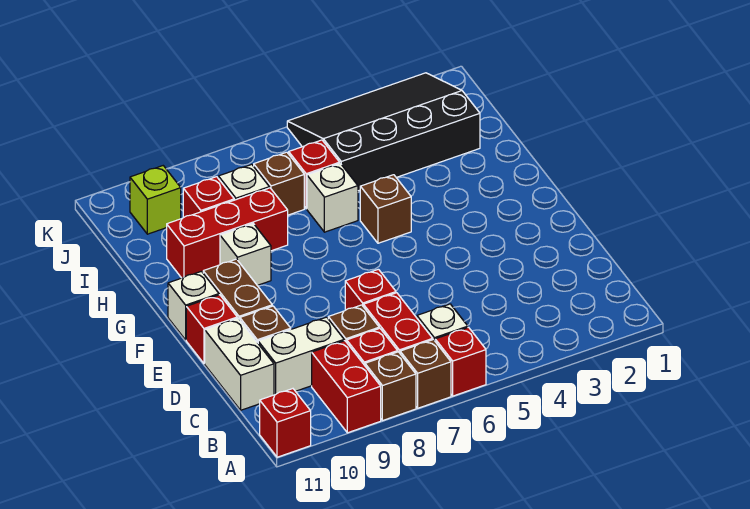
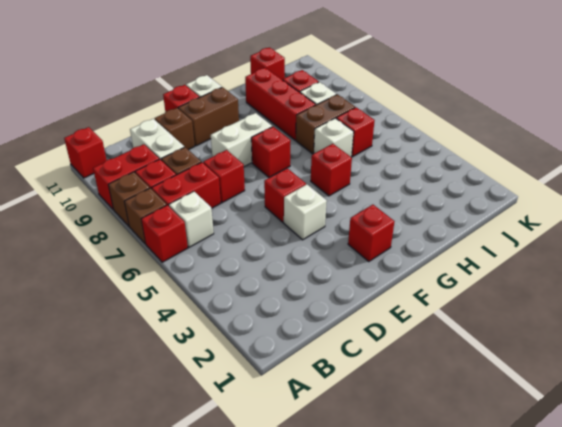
white 1x2 brick [205,318,274,410] -> white 1x2 brick moved to [211,113,272,167]
none -> red 1x1 brick [264,168,306,222]
none -> red 1x1 brick [348,204,395,262]
none -> red 1x1 brick [251,127,291,177]
brown 1x1 brick [360,175,411,243] -> red 1x1 brick [311,144,352,196]
white 1x1 brick [220,224,271,285] -> white 1x1 brick moved to [284,184,327,240]
black 3x4 slope [287,73,480,191] -> none
brown 1x1 brick [254,152,304,215] -> brown 1x2 brick [296,94,355,154]
none -> red 1x1 brick [250,48,285,80]
lime 1x1 brick [130,166,181,234] -> none

